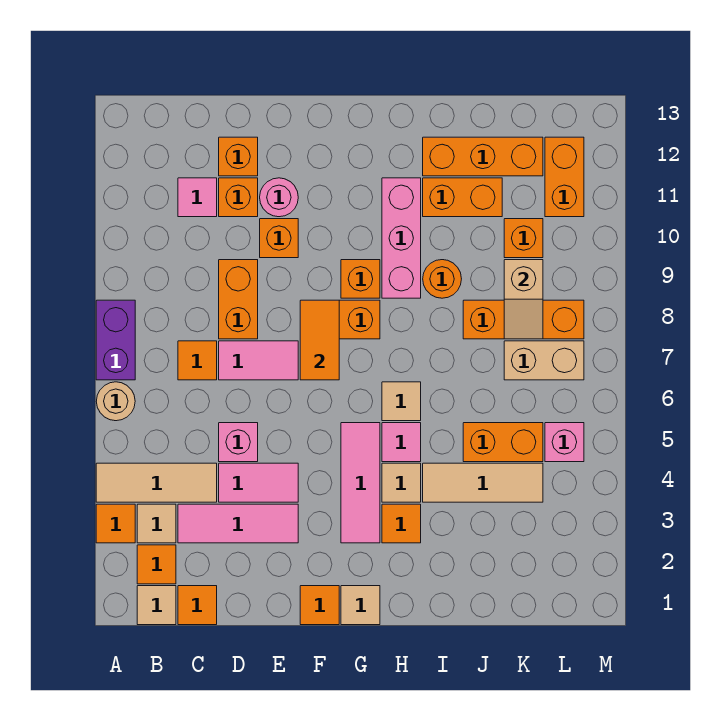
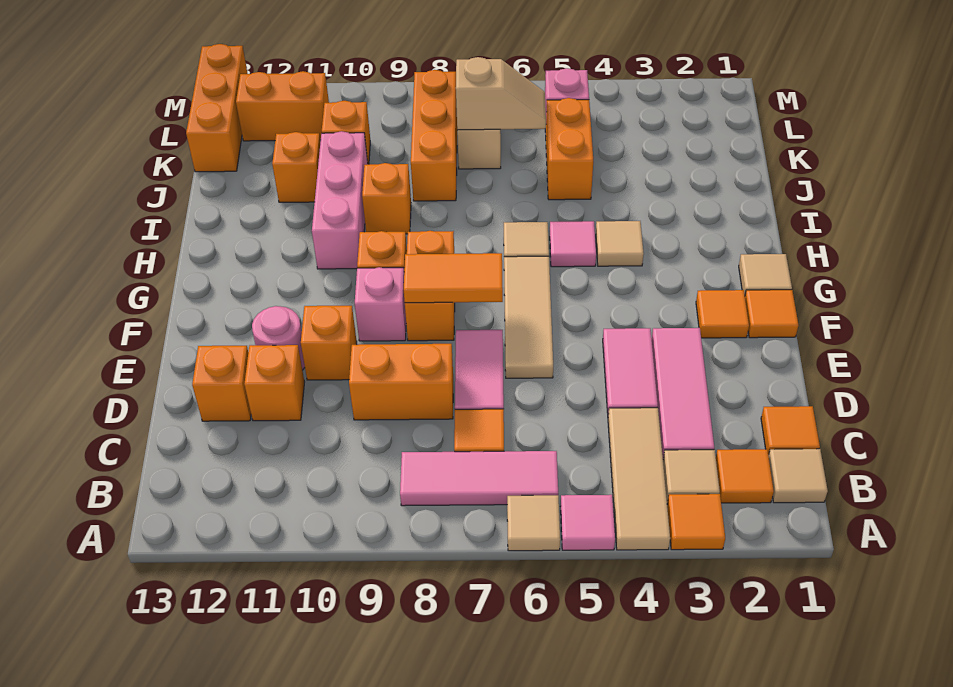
tan 1x1 round brick [96,382,135,421] -> tan 1x1 tile [507,495,560,551]
purple 1x2 brick [96,300,135,380] -> none
pink 1x1 tile [178,178,217,217] -> pink 1x1 tile moved to [561,495,615,550]
pink 1x1 brick [219,423,258,462] -> pink 1x1 brick moved to [355,267,406,341]
pink 1x3 tile [341,423,380,543] -> pink 1x3 tile moved to [400,451,558,506]
orange 1x1 tile [382,504,421,543] -> orange 1x1 tile moved to [696,290,749,338]
pink 1x3 brick [382,178,421,298] -> pink 1x3 brick turned to [312,131,368,269]
tan 1x3 tile [423,463,543,502] -> tan 1x3 tile moved to [504,256,553,378]
orange 1x1 round brick [423,260,461,298] -> orange 1x1 brick [362,163,411,234]
orange 1x2 brick [423,178,502,217] -> orange 1x1 brick [272,132,320,202]
orange 1x3 brick [423,137,543,176] -> orange 1x3 brick moved to [186,44,248,172]
tan 1x2 slope [504,260,543,339] -> tan 1x2 slope moved to [456,57,546,130]

